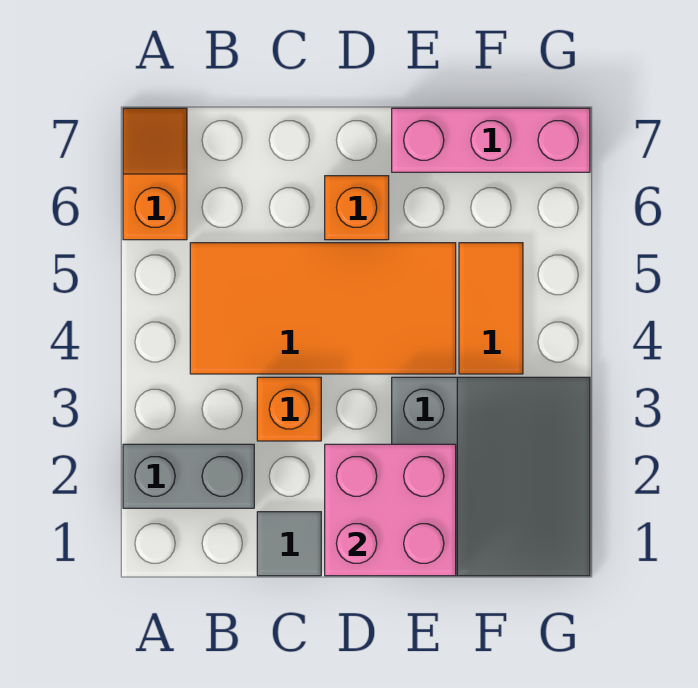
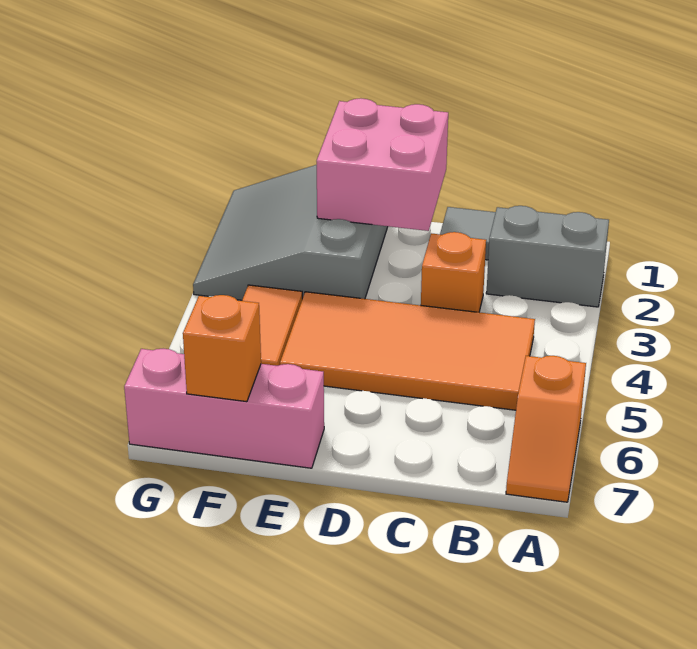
orange 1x1 brick [325,176,389,240] -> orange 1x1 brick moved to [183,295,261,402]

